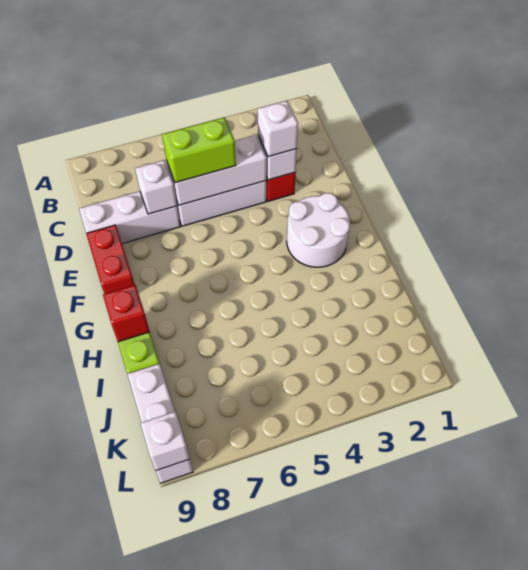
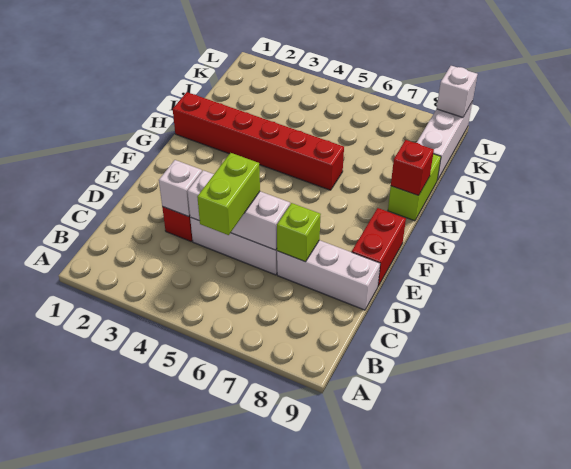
white 1x1 brick [258,101,298,157] -> none
lime 1x2 brick [162,117,236,183] -> lime 1x2 brick turned to [197,153,260,235]
white 1x1 brick [135,160,177,214] -> lime 1x1 brick [277,203,321,262]
white 2x2 round brick [287,193,350,267] -> none
none -> red 1x6 brick [173,92,344,190]

